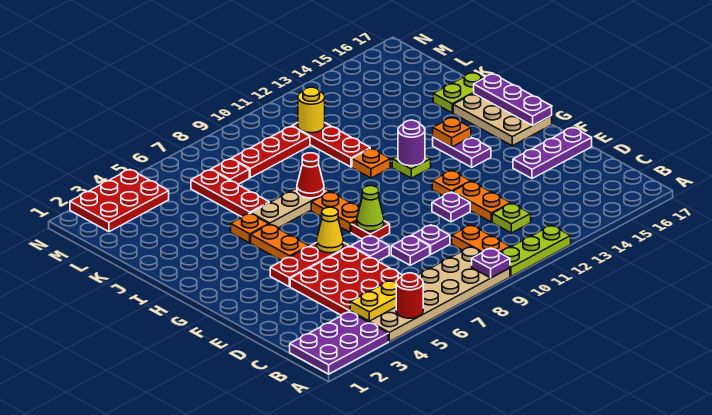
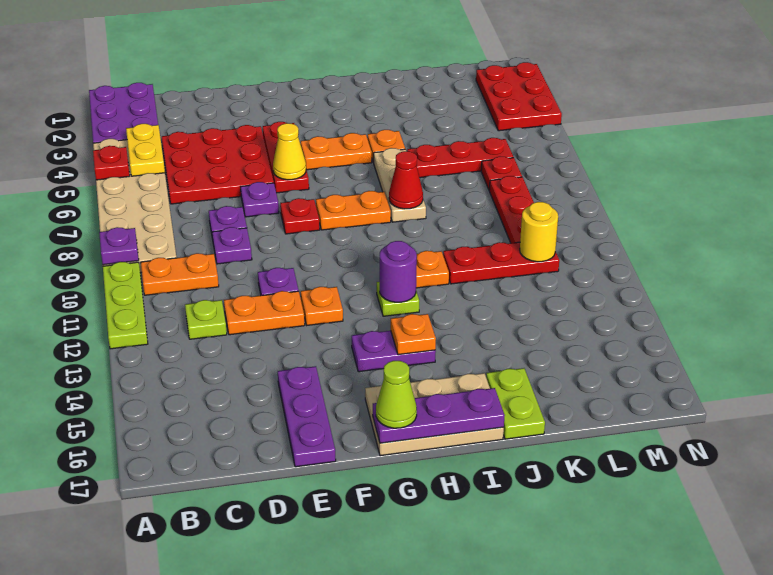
red 1x1 round brick [396,273,423,318] -> red 1x1 plate [93,146,130,180]
lime 1x1 cone [357,186,384,231] -> lime 1x1 cone moved to [376,361,417,428]

